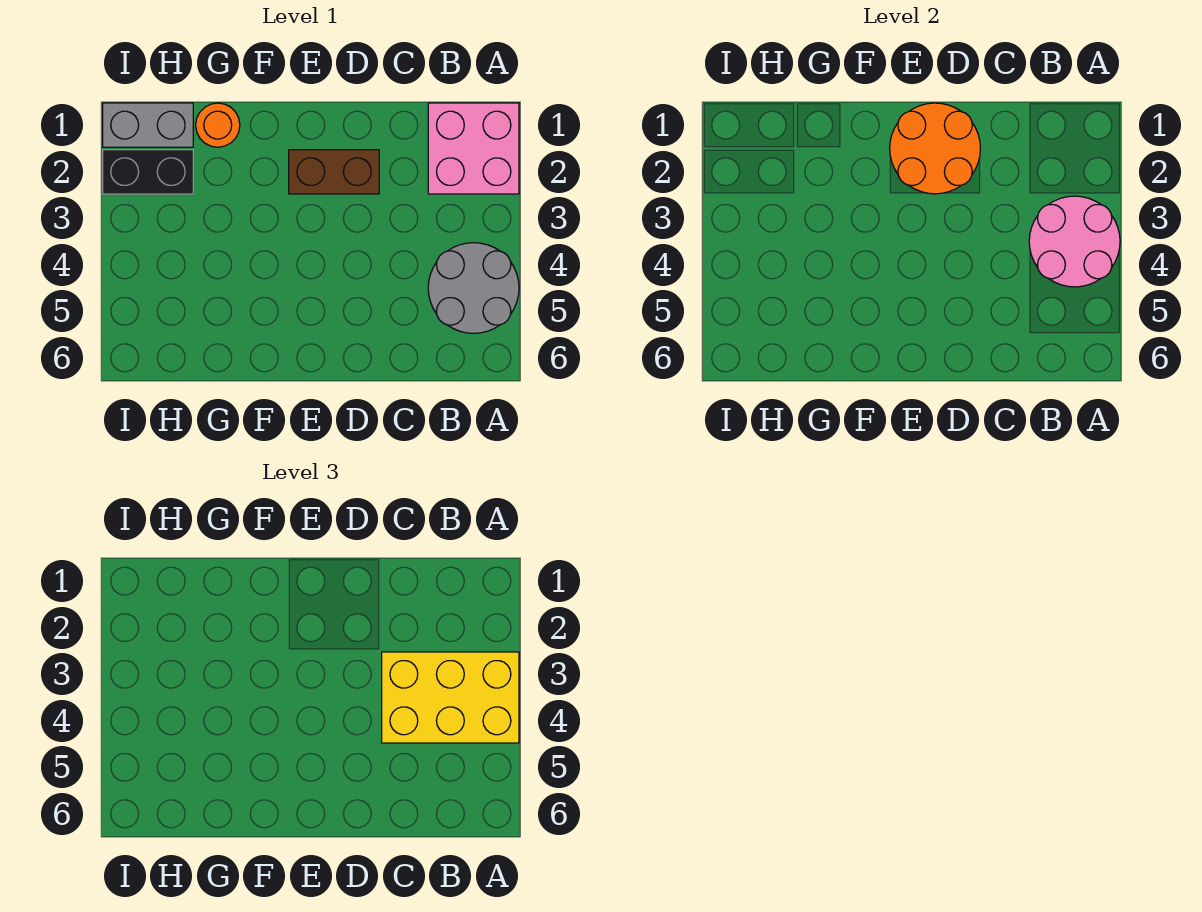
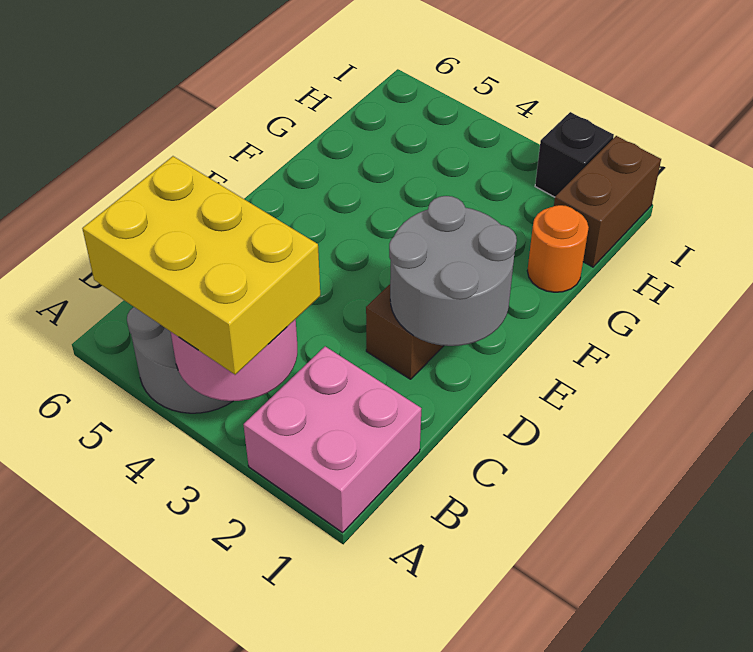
yellow 2x3 brick [382,652,519,743] -> yellow 2x3 brick turned to [82,156,320,375]
orange 2x2 round brick [890,103,980,194] -> grey 2x2 round brick [389,196,517,346]
grey 1x2 brick [103,103,193,147] -> brown 1x2 brick [554,136,661,267]
black 1x2 brick [103,150,193,194] -> black 1x1 brick [535,112,614,197]

